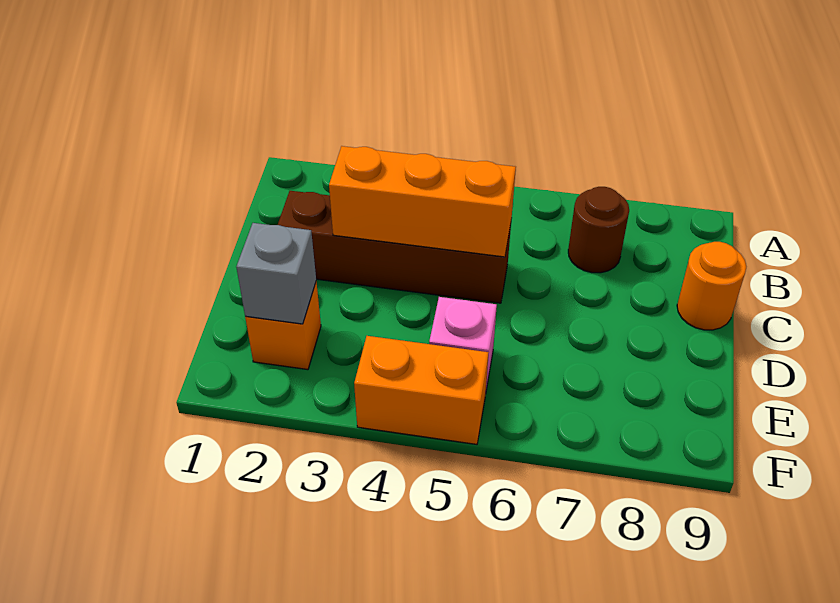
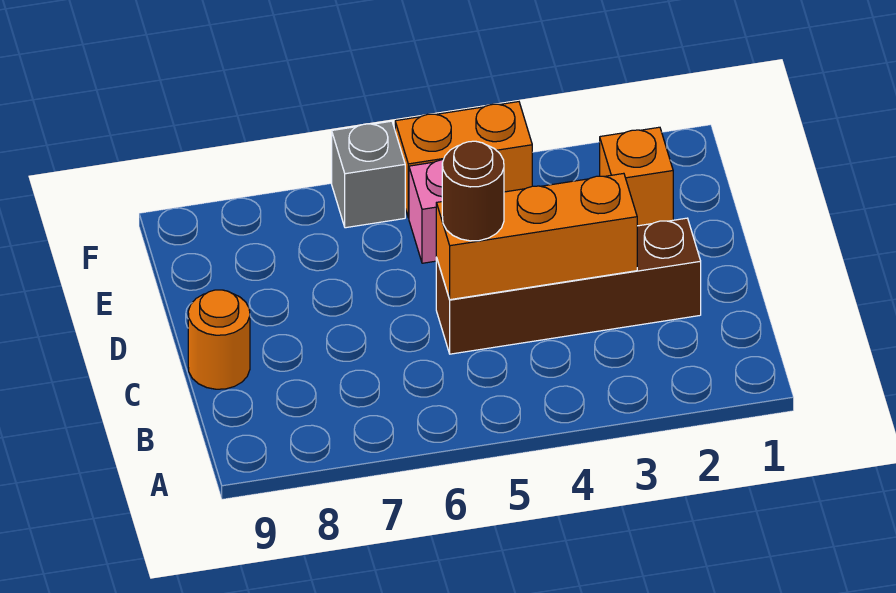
brown 1x1 round brick [568,187,629,273] -> brown 1x1 round brick moved to [442,141,504,241]
grey 1x1 brick [236,223,316,324] -> grey 1x1 brick moved to [332,121,405,228]

